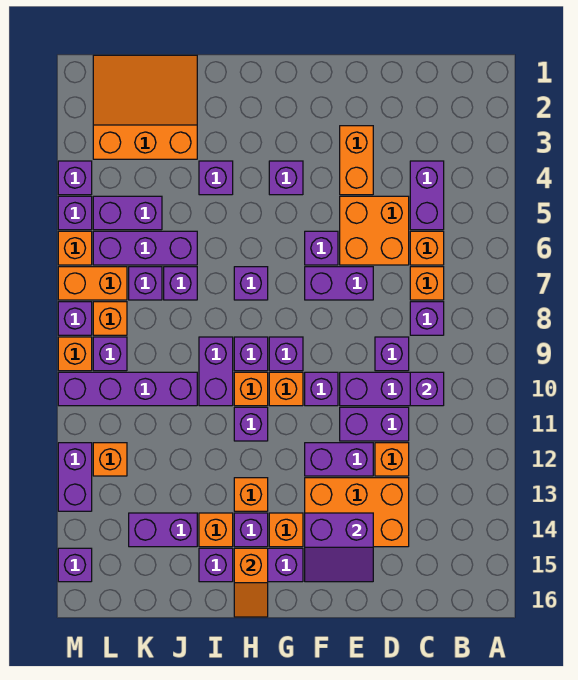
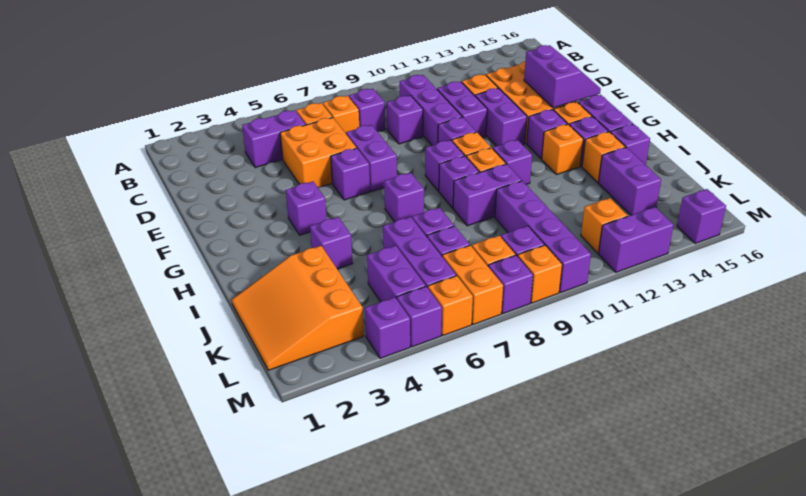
purple 1x1 brick [410,372,444,406] -> purple 1x1 brick moved to [527,109,567,159]
orange 1x2 brick [340,126,373,195] -> none
orange 1x2 slope [234,548,268,617] -> none

